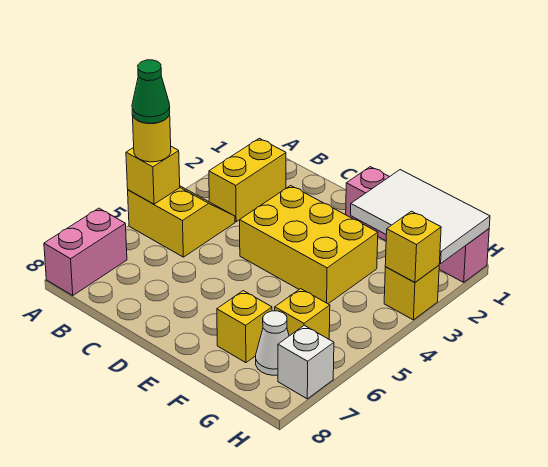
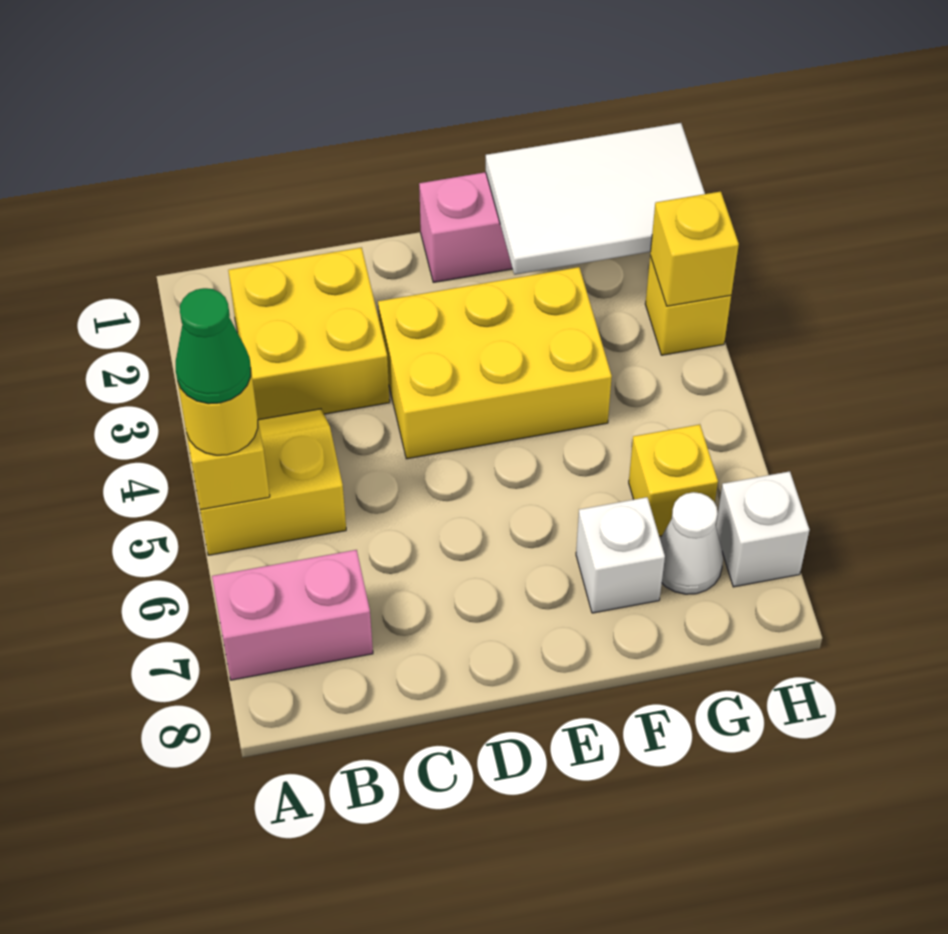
pink 1x2 brick [44,208,127,295] -> pink 1x2 brick turned to [212,550,373,680]
yellow 1x2 brick [209,138,286,222] -> yellow 2x2 brick [228,248,390,420]
yellow 1x1 brick [217,291,272,363] -> white 1x1 brick [576,497,665,613]

